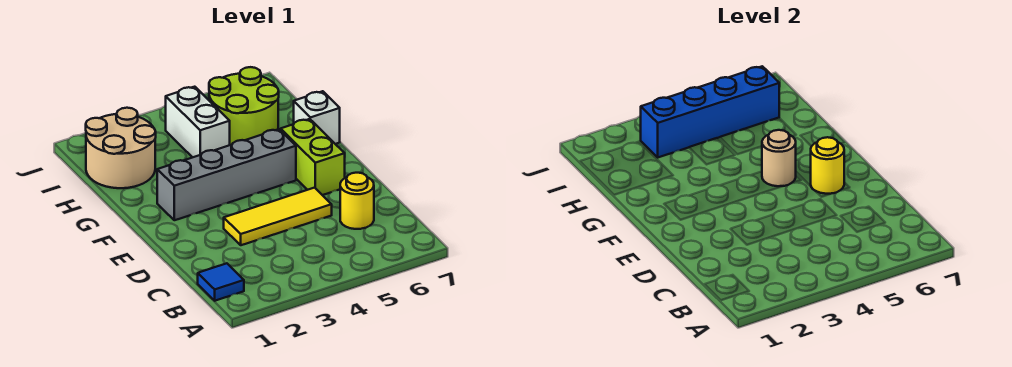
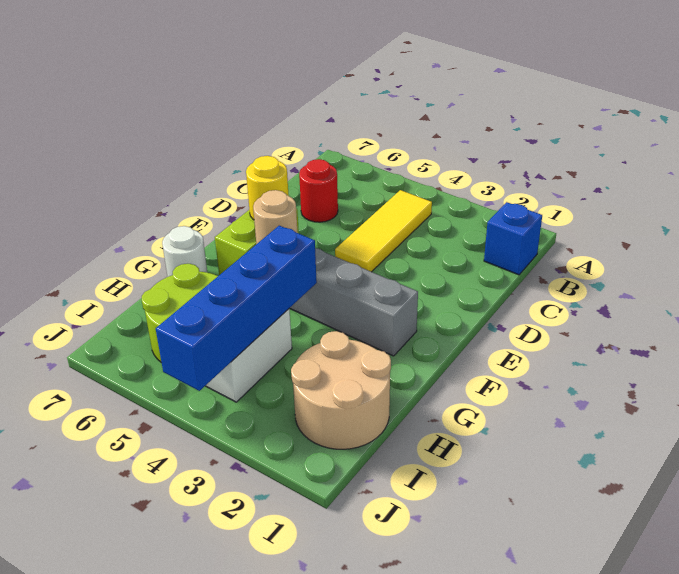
blue 1x1 tile [198,263,244,301] -> blue 1x1 brick [484,202,542,275]
yellow 1x1 round brick [340,173,374,229] -> red 1x1 round brick [299,159,338,222]
yellow 1x3 tile [224,188,332,245] -> yellow 1x3 tile turned to [335,190,432,272]
white 1x1 brick [294,91,340,144] -> white 1x1 round brick [162,226,207,277]
blue 1x4 brick [641,66,779,157] -> blue 1x4 brick turned to [156,226,317,391]

